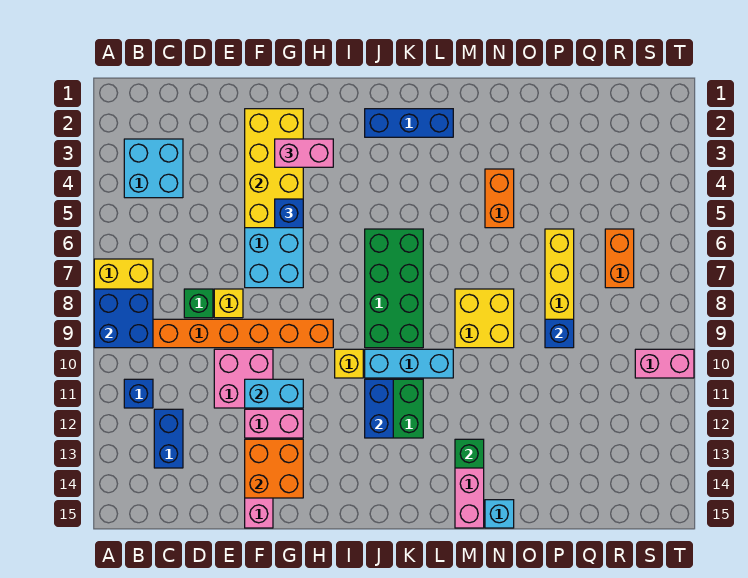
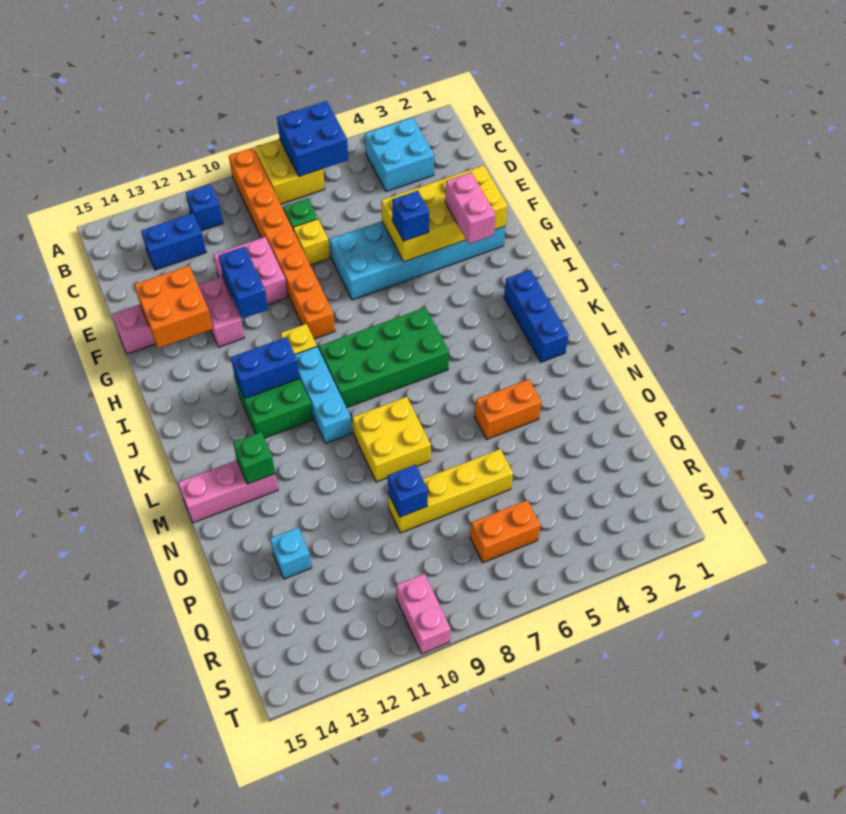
blue 2x2 brick [94,289,153,348] -> blue 2x2 brick moved to [277,101,348,177]
cyan 1x2 brick [245,379,303,408] -> blue 1x2 brick [219,247,268,319]
cyan 1x1 brick [485,500,514,528] -> cyan 1x1 brick moved to [270,528,312,579]

